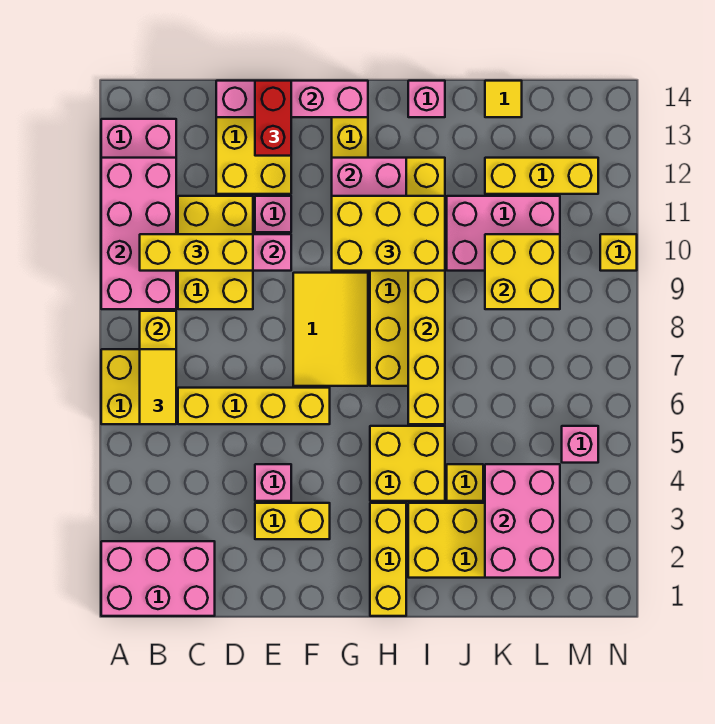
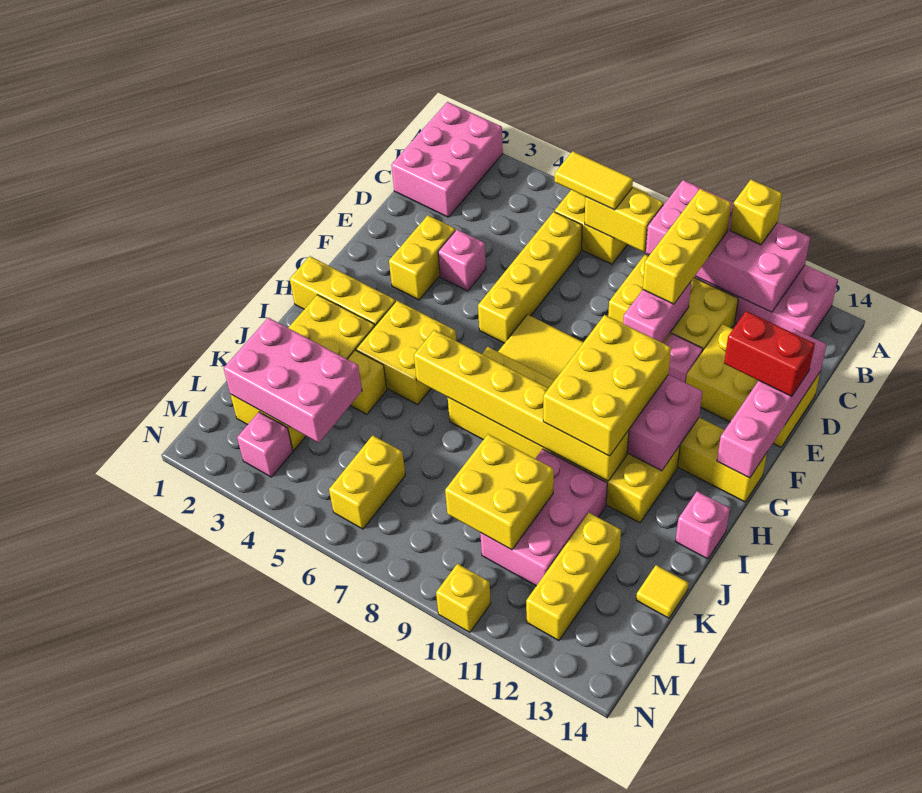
none -> yellow 1x1 brick [730,180,782,245]
none -> yellow 1x2 brick [329,435,405,529]
pink 1x1 brick [562,426,598,463] -> pink 1x1 brick moved to [237,412,293,477]

